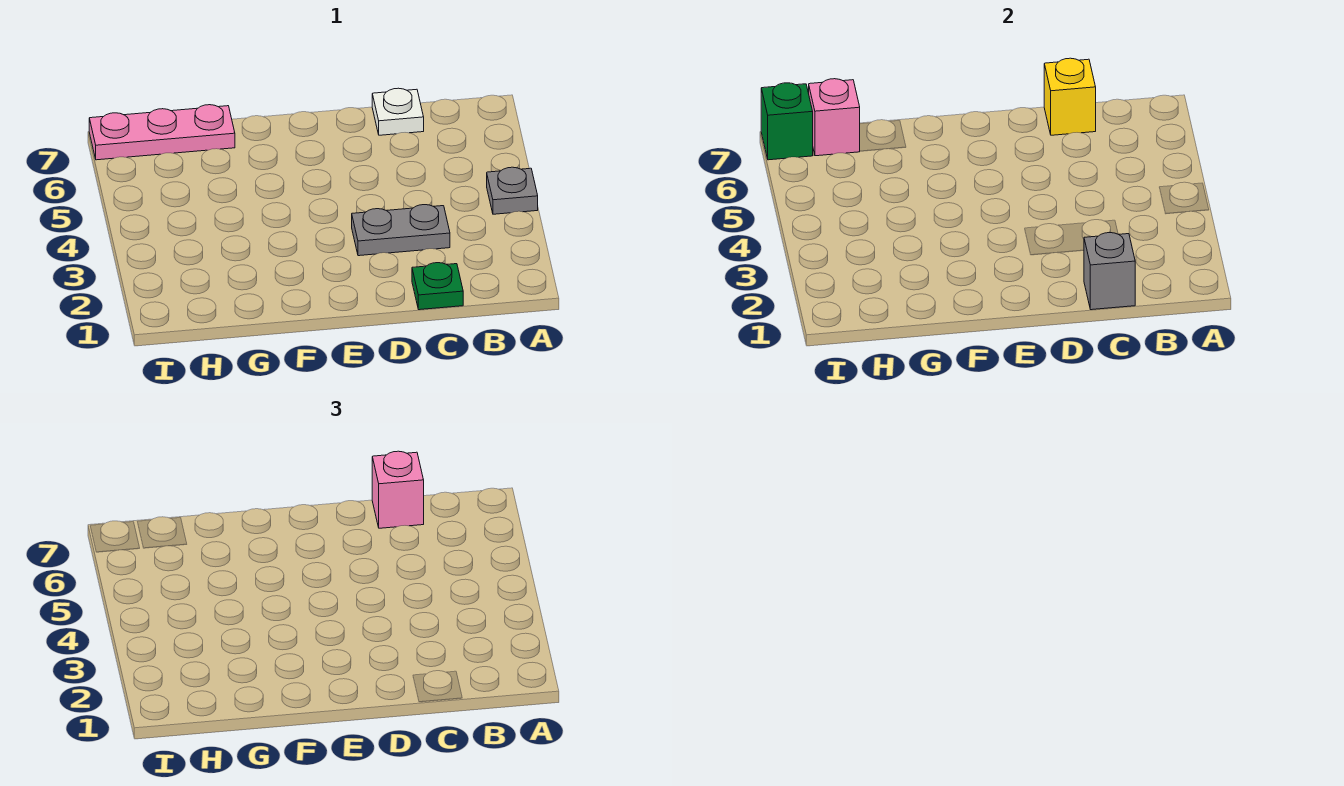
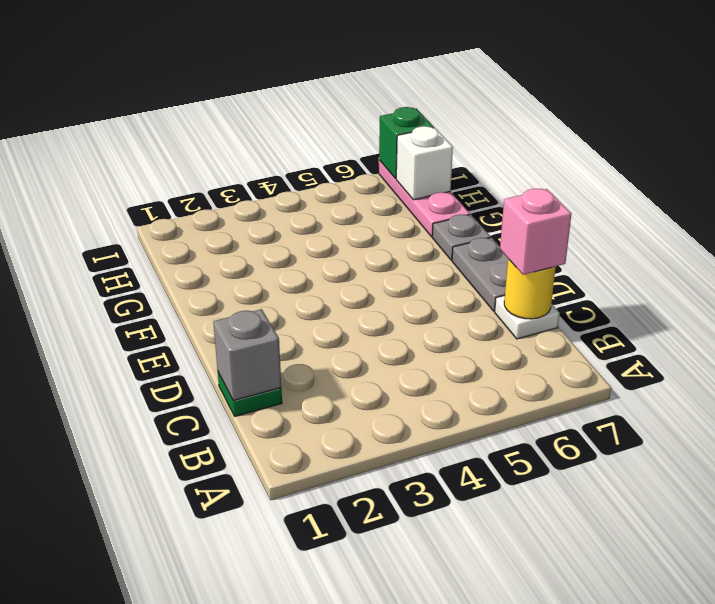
grey 1x1 plate [487,167,538,214] -> grey 1x1 plate moved to [432,215,491,260]
grey 1x2 plate [352,205,450,256] -> grey 1x2 plate moved to [452,238,508,311]
yellow 1x1 brick [1044,58,1096,135] -> yellow 1x1 round brick [504,259,556,319]
pink 1x1 brick [809,79,860,156] -> white 1x1 brick [396,126,453,200]

